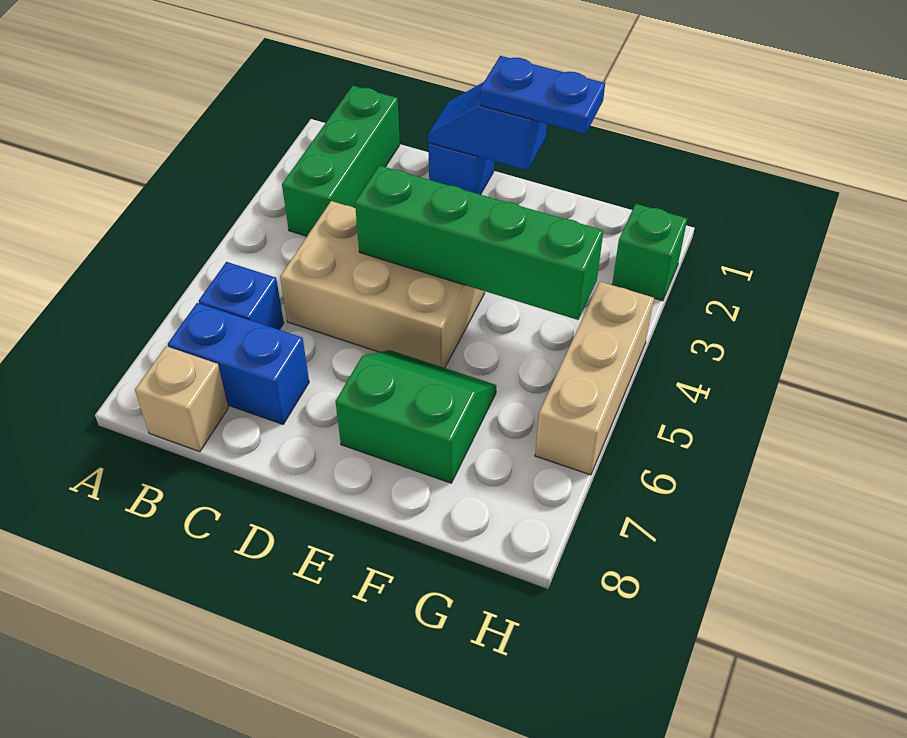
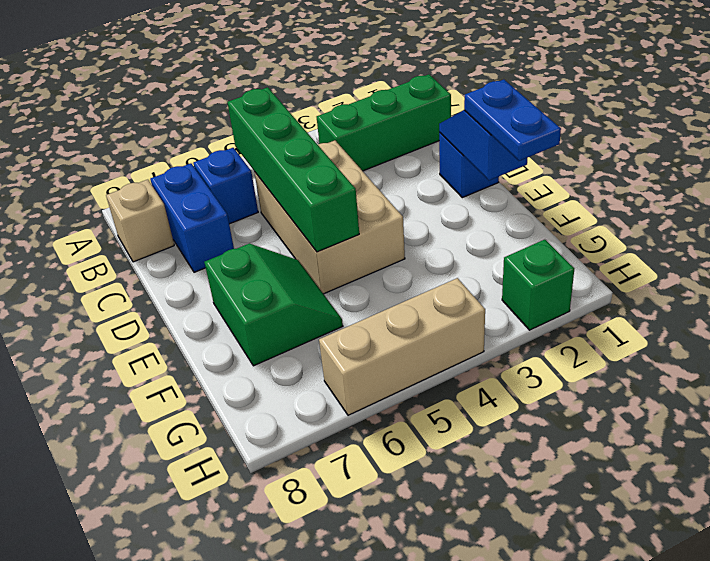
green 1x4 brick [355,165,604,320] -> green 1x4 brick moved to [227,87,359,252]

